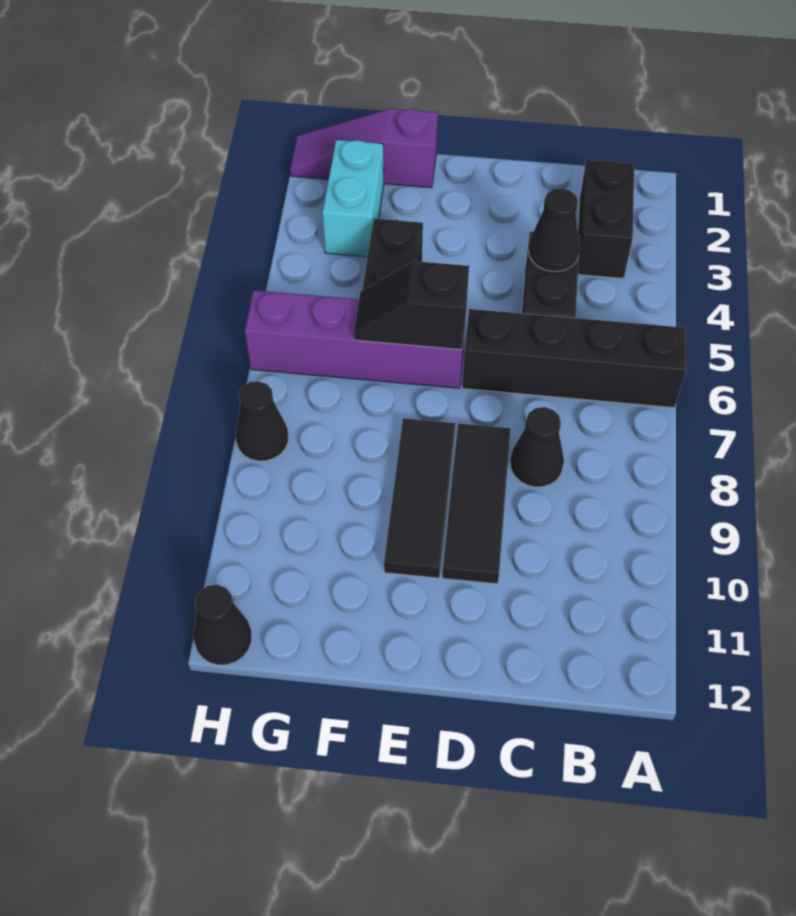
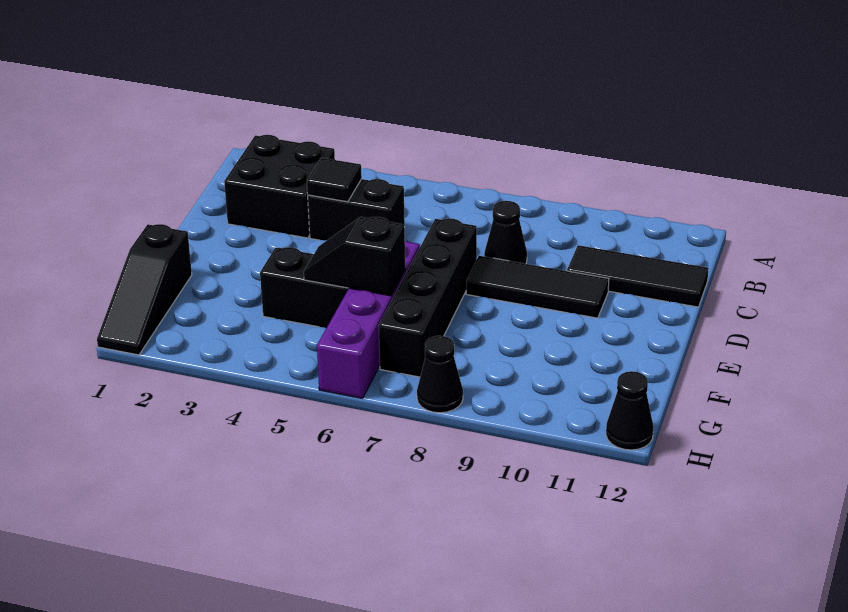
black 1x4 brick [462,309,686,408] -> black 1x4 brick moved to [379,218,477,377]
black 1x2 brick [578,160,634,278] -> black 2x2 brick [224,135,335,238]
black 1x1 cone [529,188,580,271] -> black 1x1 tile [307,158,362,202]
black 1x2 slope [354,261,469,350] -> black 1x2 slope turned to [304,217,405,296]
black 1x3 tile [384,418,455,578] -> black 1x3 tile moved to [567,245,709,307]
purple 1x3 slope [290,109,438,188] -> black 1x3 slope [97,224,192,355]
cyan 1x2 brick [322,140,384,257] -> none

